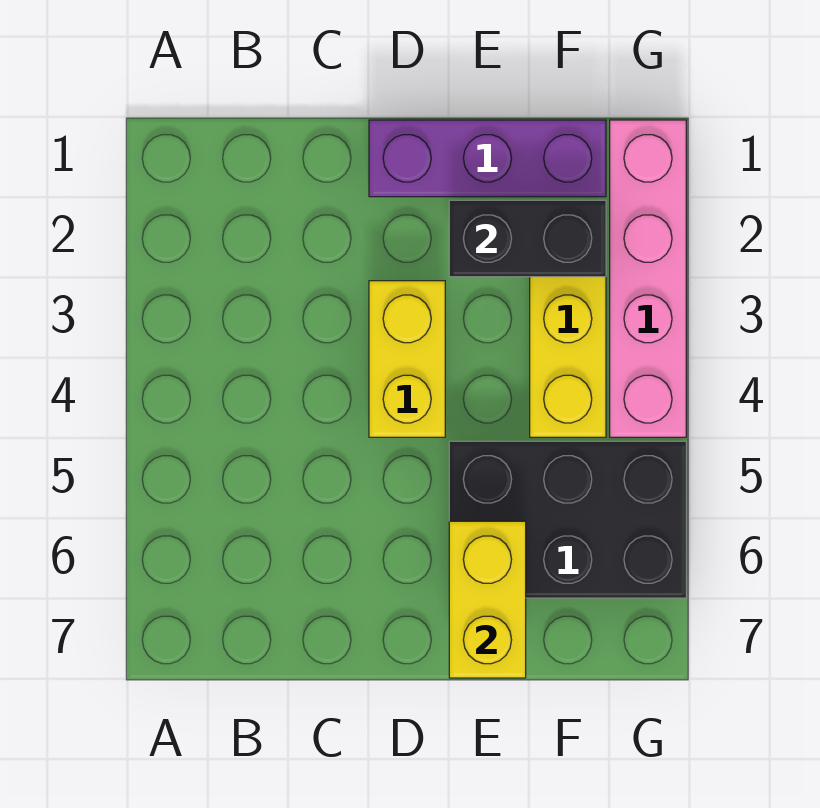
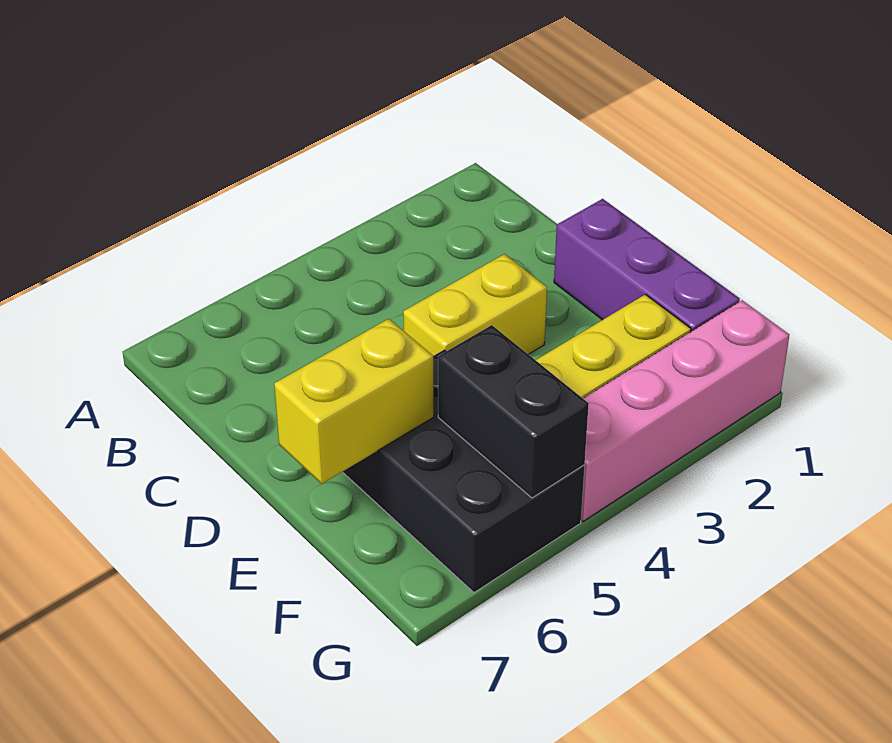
black 1x2 brick [449,200,606,277] -> black 1x2 brick moved to [438,325,589,498]

